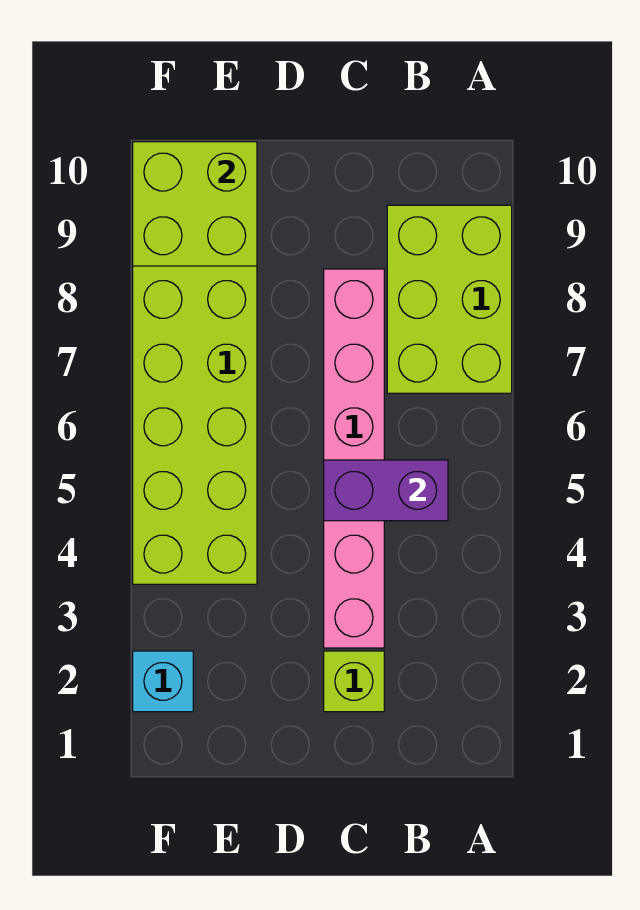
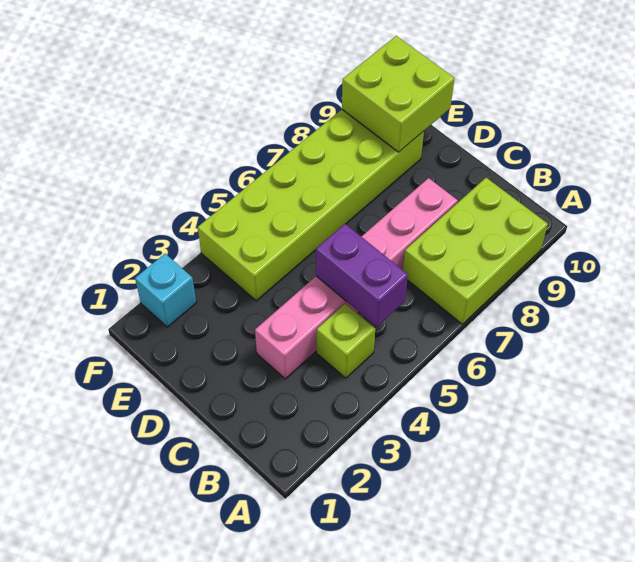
lime 1x1 brick [324,651,384,712] -> lime 1x1 brick moved to [317,303,375,378]

